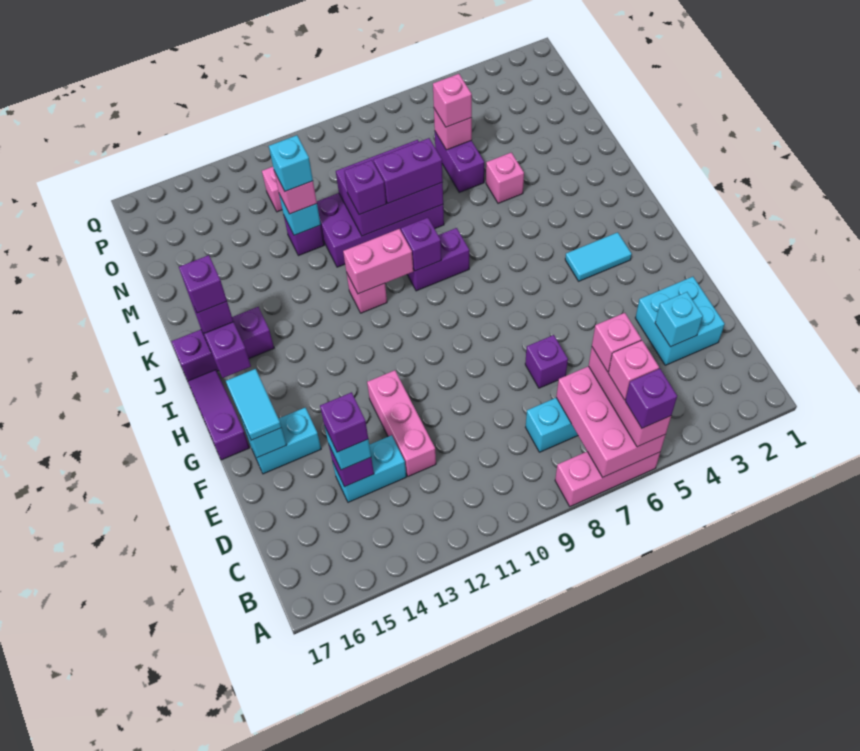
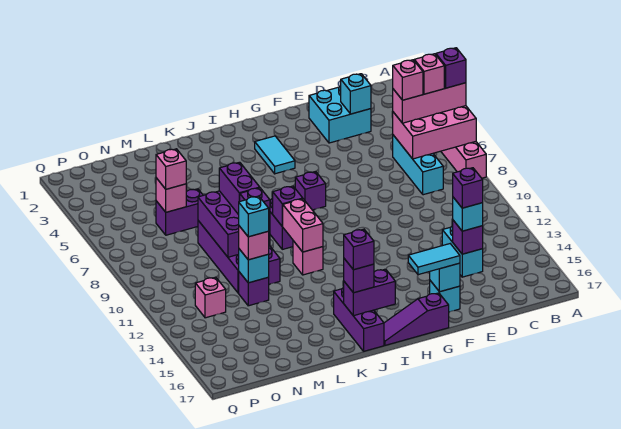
pink 1x3 brick [367,370,436,476] -> none
purple 1x1 brick [525,335,568,388] -> purple 1x1 brick moved to [295,172,326,210]
cyan 1x2 brick [247,408,321,474] -> cyan 1x1 brick [430,281,460,312]
pink 1x1 brick [486,153,524,203] -> none

